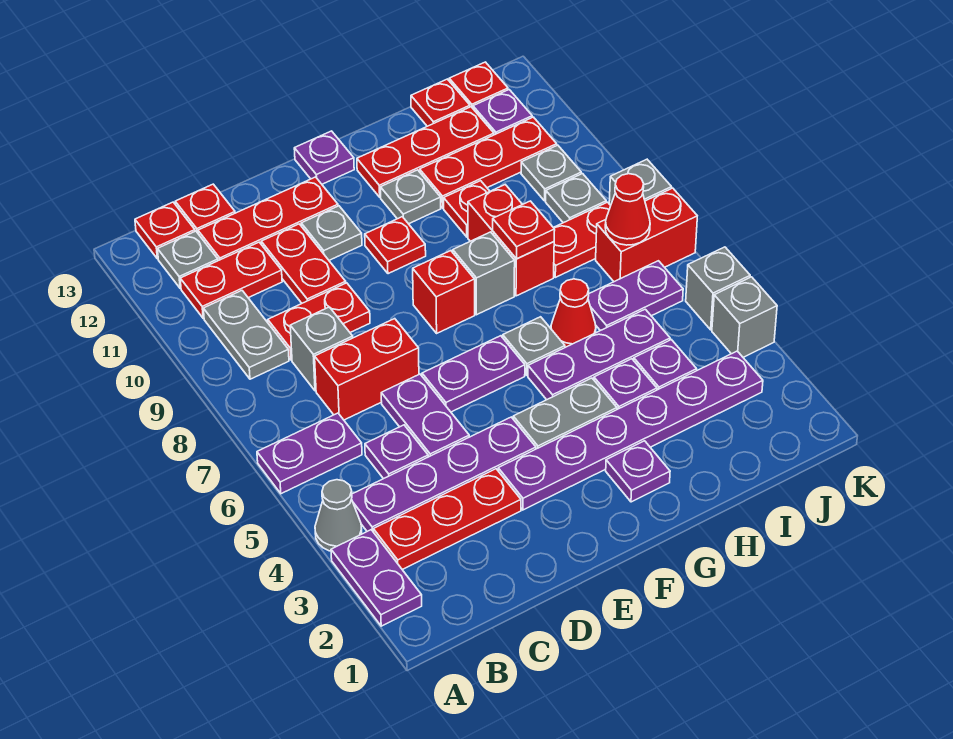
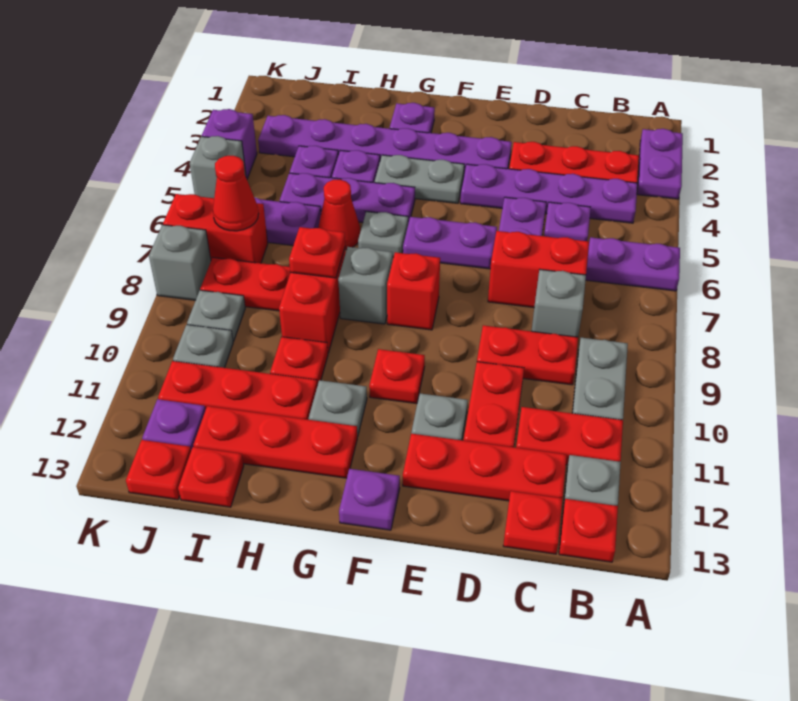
grey 1x1 cone [315,480,362,551] -> none
grey 1x1 brick [712,277,777,357] -> purple 1x1 brick [202,109,257,179]

